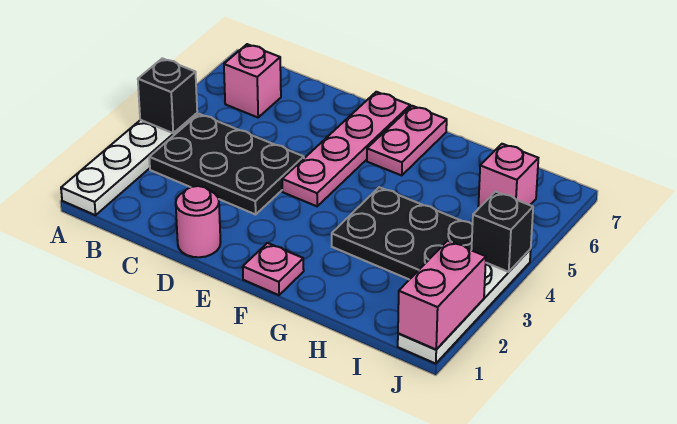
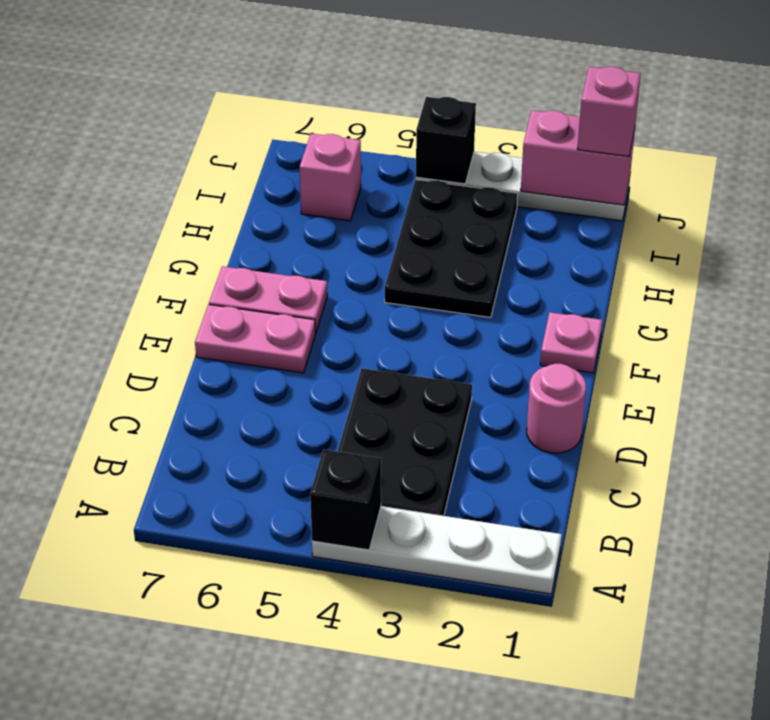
pink 1x1 brick [224,44,281,117] -> pink 1x1 brick moved to [577,67,641,156]
pink 1x4 plate [282,92,410,206] -> pink 1x2 plate [195,305,315,373]

